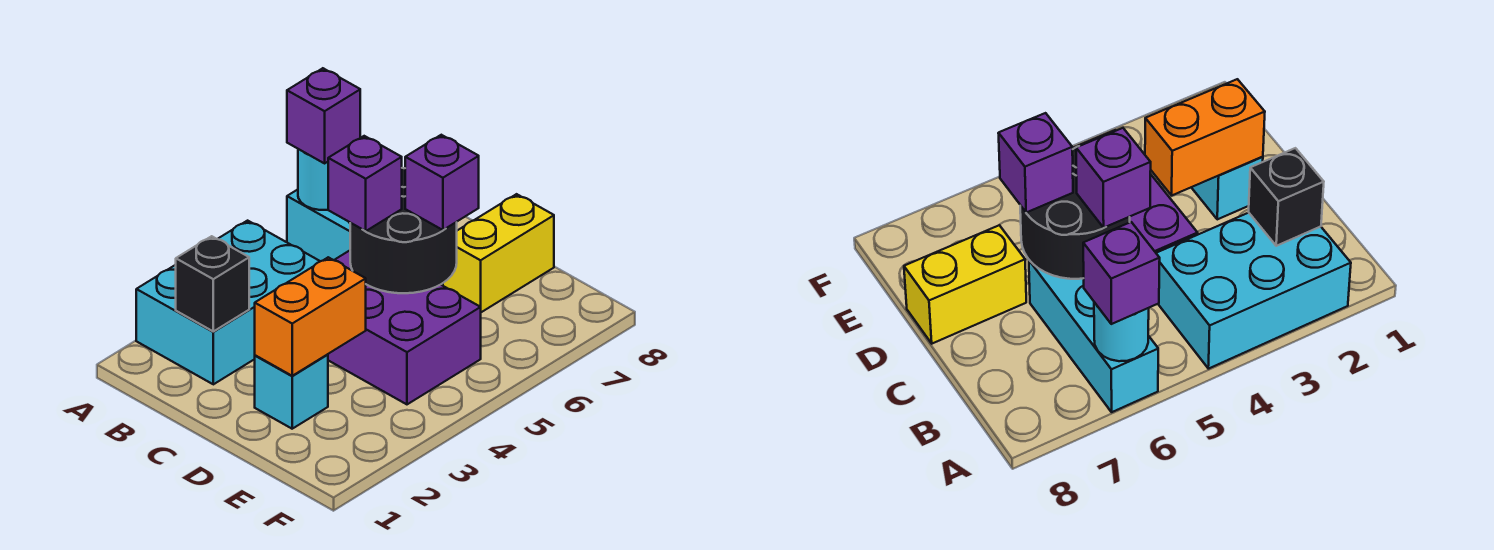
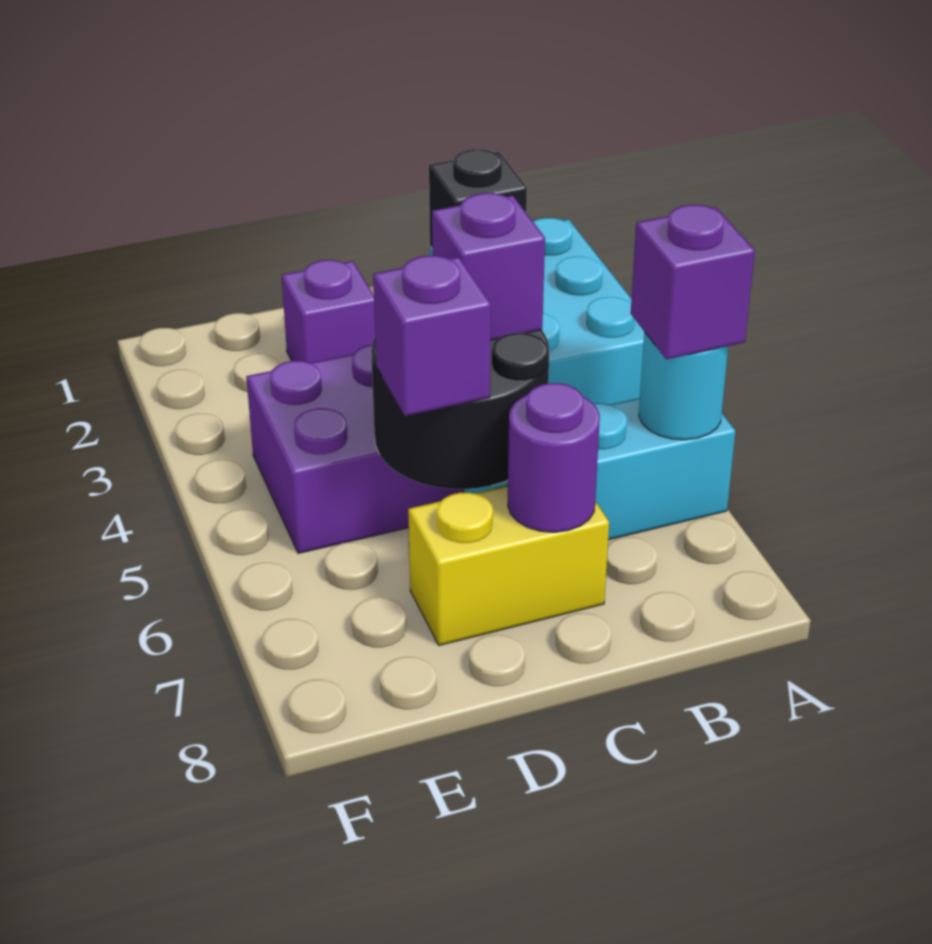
none -> purple 1x1 round brick [508,383,600,532]
cyan 1x1 brick [255,354,328,429] -> purple 1x1 brick [282,260,375,363]
orange 1x2 brick [255,257,366,376] -> none
yellow 1x2 brick [443,194,554,312] -> yellow 1x2 brick turned to [408,486,609,646]

